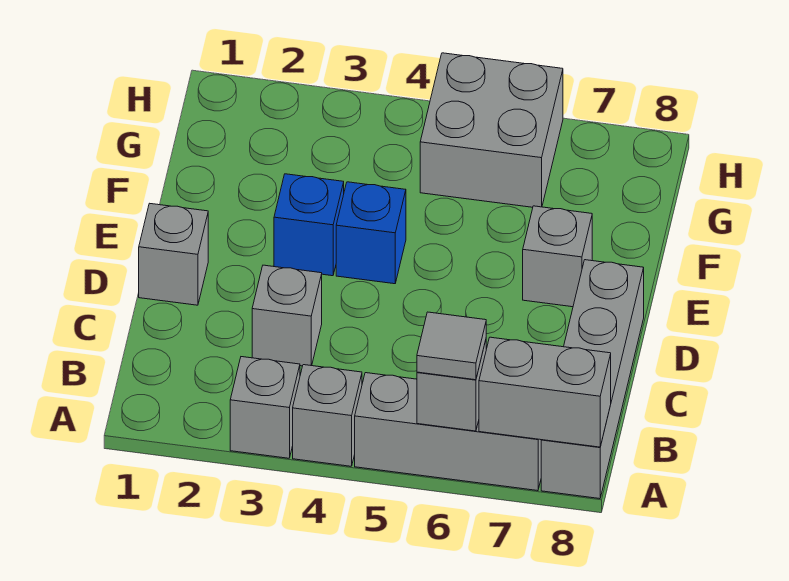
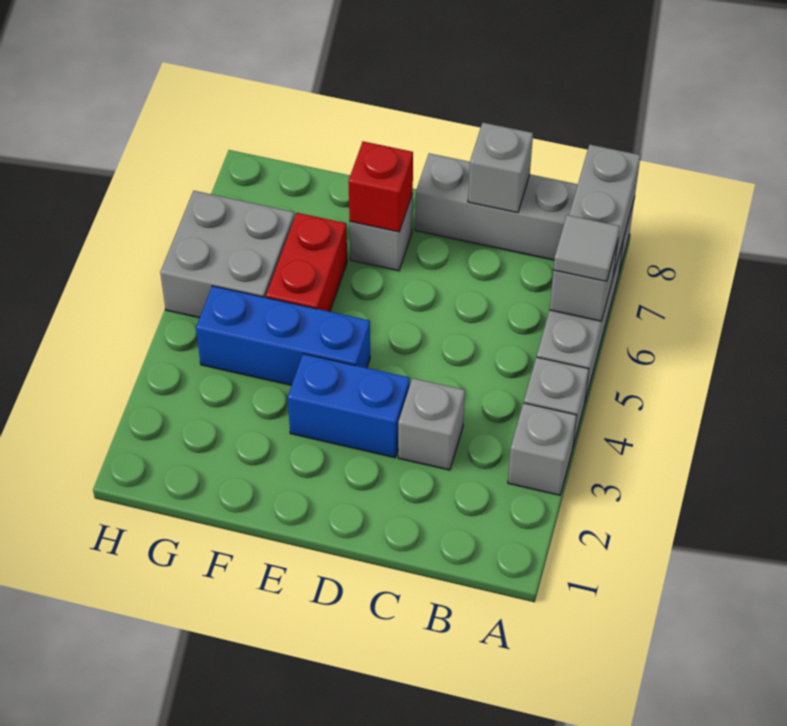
grey 1x1 brick [139,203,208,305] -> grey 1x1 brick moved to [468,123,533,213]
blue 1x1 brick [274,174,344,276] -> blue 1x2 brick [288,354,410,457]
blue 1x1 brick [336,182,406,284] -> blue 1x3 brick [196,286,370,385]
none -> red 1x1 brick [348,141,413,232]
none -> red 1x2 brick [266,213,347,312]

